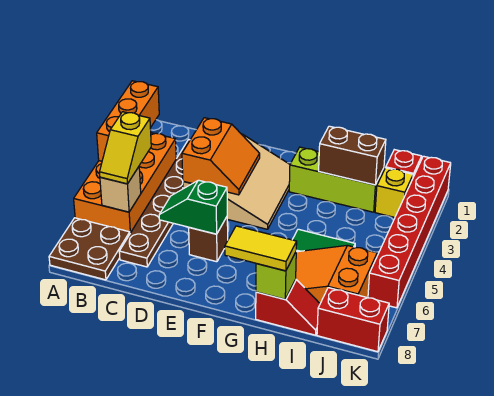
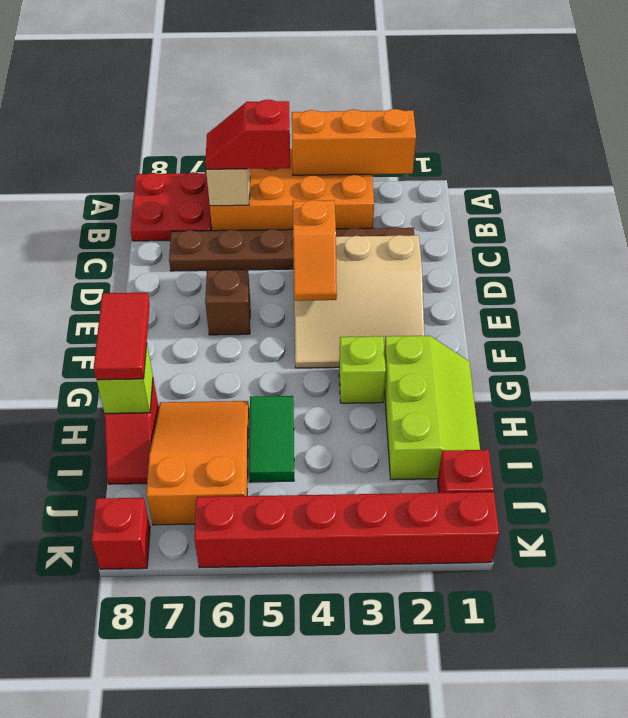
brown 2x2 plate [49,218,130,280] -> red 2x2 plate [130,172,212,241]
yellow 1x2 slope [100,112,151,184] -> red 1x2 slope [205,100,290,170]
orange 2x2 slope [182,118,260,195] -> orange 1x2 slope [293,200,337,301]
green 1x2 slope [159,180,227,234] -> none
none -> lime 1x1 brick [339,336,386,403]
yellow 1x2 tile [225,226,297,271] -> red 1x2 tile [94,293,150,380]
brown 1x2 brick [319,126,386,185] -> none
yellow 1x1 brick [375,168,413,217] -> none
red 1x2 brick [317,288,389,352] -> red 1x1 brick [92,498,150,569]

